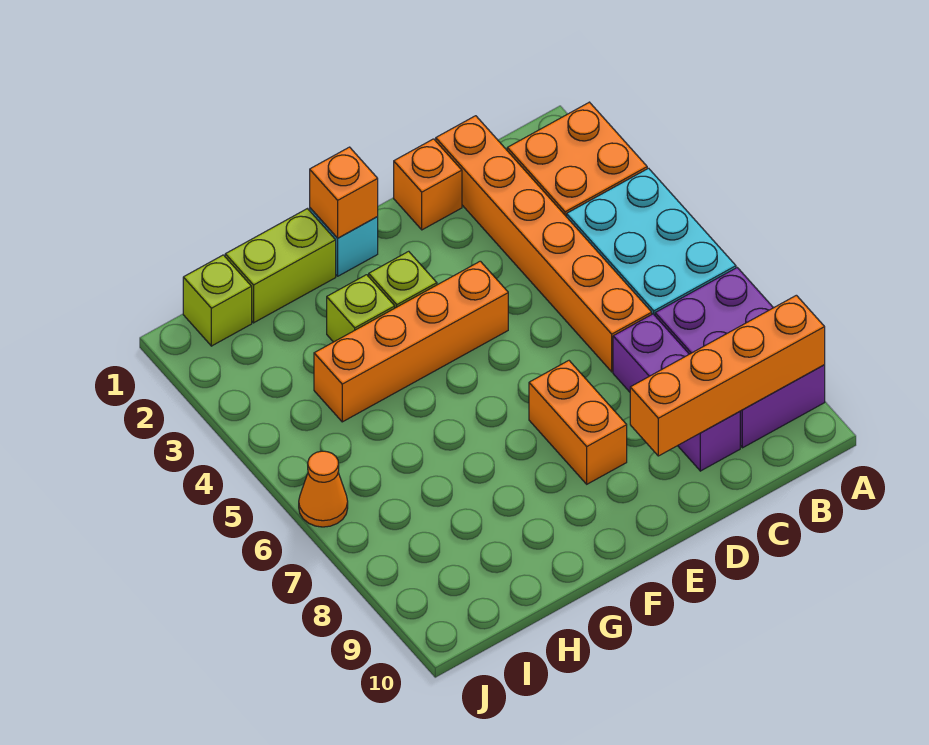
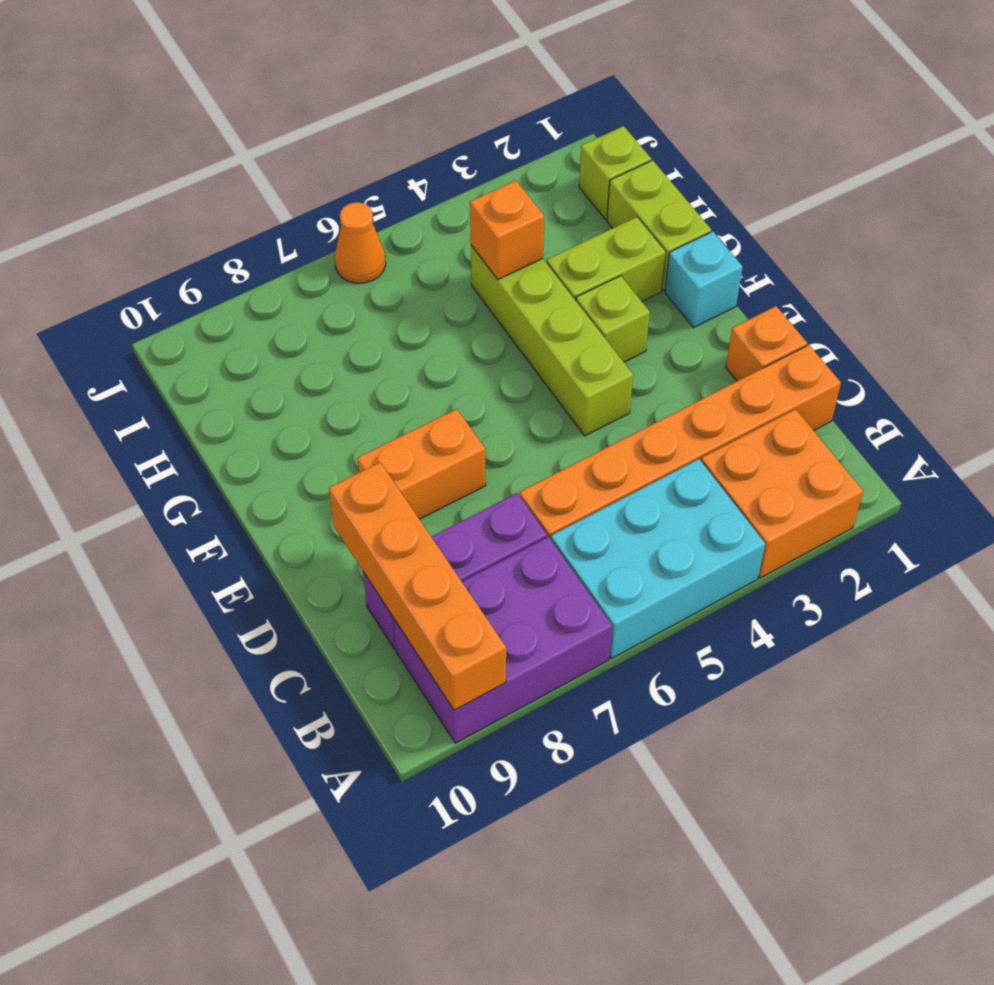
orange 1x4 brick [314,261,508,422] -> lime 1x4 brick [471,245,633,436]
orange 1x1 brick [310,147,378,238] -> orange 1x1 brick moved to [470,181,544,279]
lime 1x1 brick [327,275,395,342] -> lime 1x2 brick [546,217,666,301]

